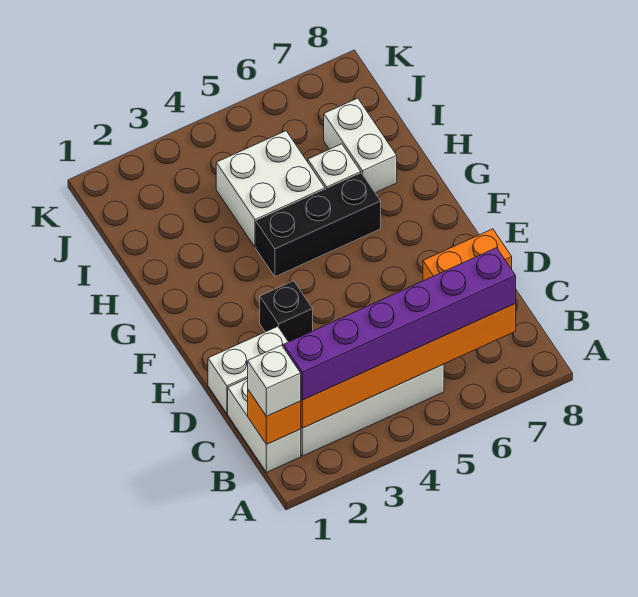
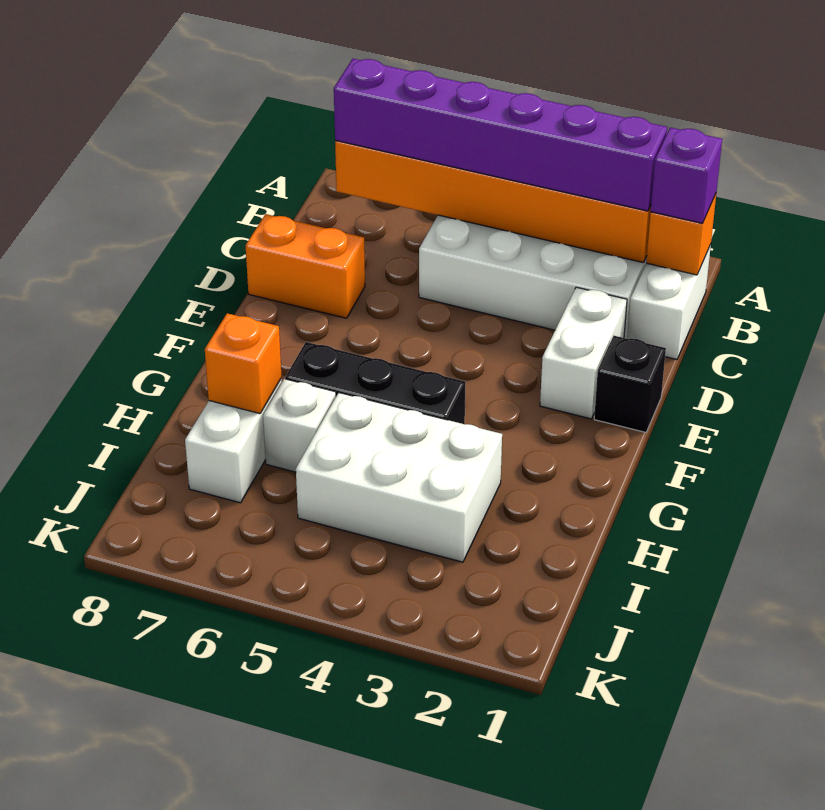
white 1x1 brick [248,345,301,416] -> purple 1x1 brick [651,127,722,223]
white 1x2 brick [208,326,288,414] -> white 1x2 brick turned to [540,287,627,419]
black 1x1 brick [260,281,313,342] -> black 1x1 brick moved to [594,336,666,432]
white 2x2 brick [216,131,325,247] -> white 2x3 brick [296,393,502,562]
none -> orange 1x1 brick [205,313,282,413]

